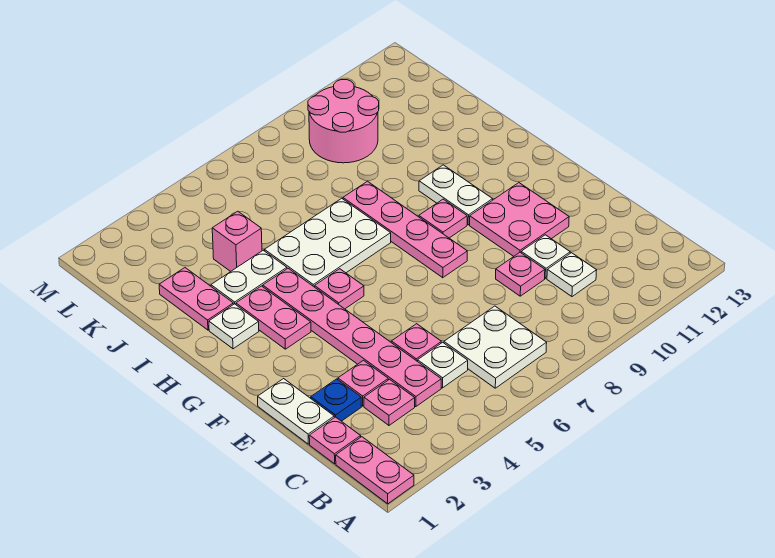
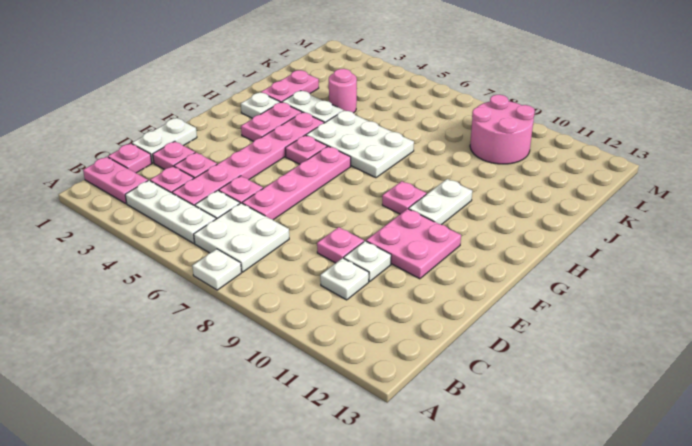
pink 1x2 plate [336,437,414,504] -> pink 1x2 plate turned to [83,157,148,203]
none -> white 1x1 plate [192,249,241,290]
none -> white 1x3 plate [125,180,216,243]
blue 1x1 plate [311,379,361,421] -> pink 1x1 plate [153,141,195,169]
pink 1x4 plate [343,181,467,278] -> pink 1x4 plate moved to [242,146,351,220]
pink 1x1 brick [212,211,262,272] -> pink 1x1 round brick [329,69,357,113]

